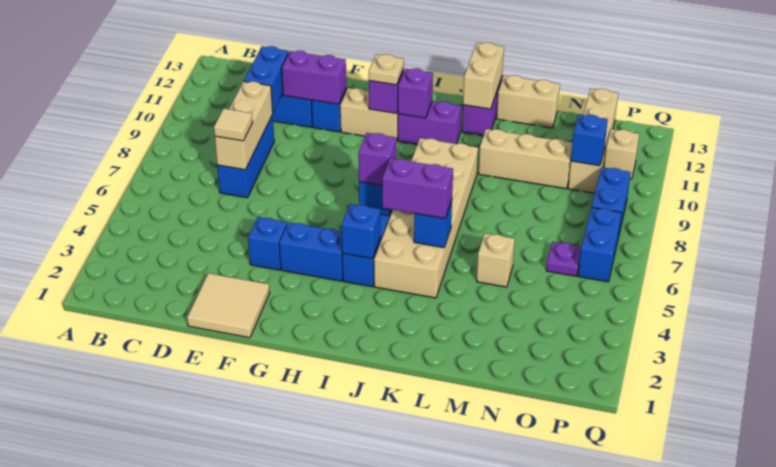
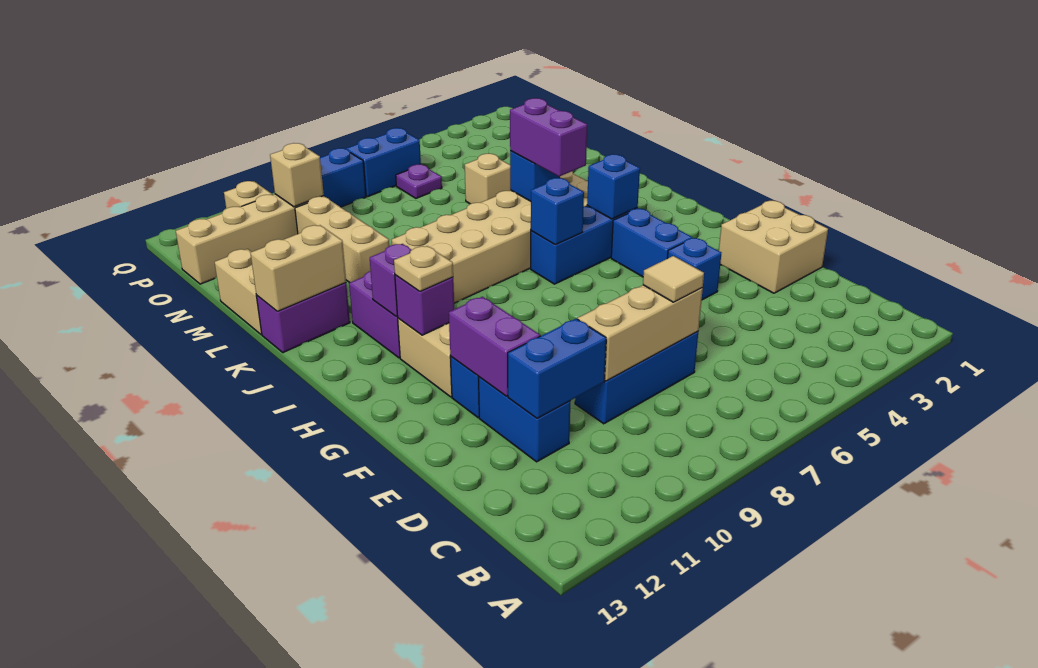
tan 2x2 tile [187,273,270,338] -> tan 2x2 brick [719,201,828,293]
purple 1x1 brick [358,133,397,185] -> none
blue 1x1 brick [571,114,608,166] -> tan 1x1 brick [270,143,324,207]

